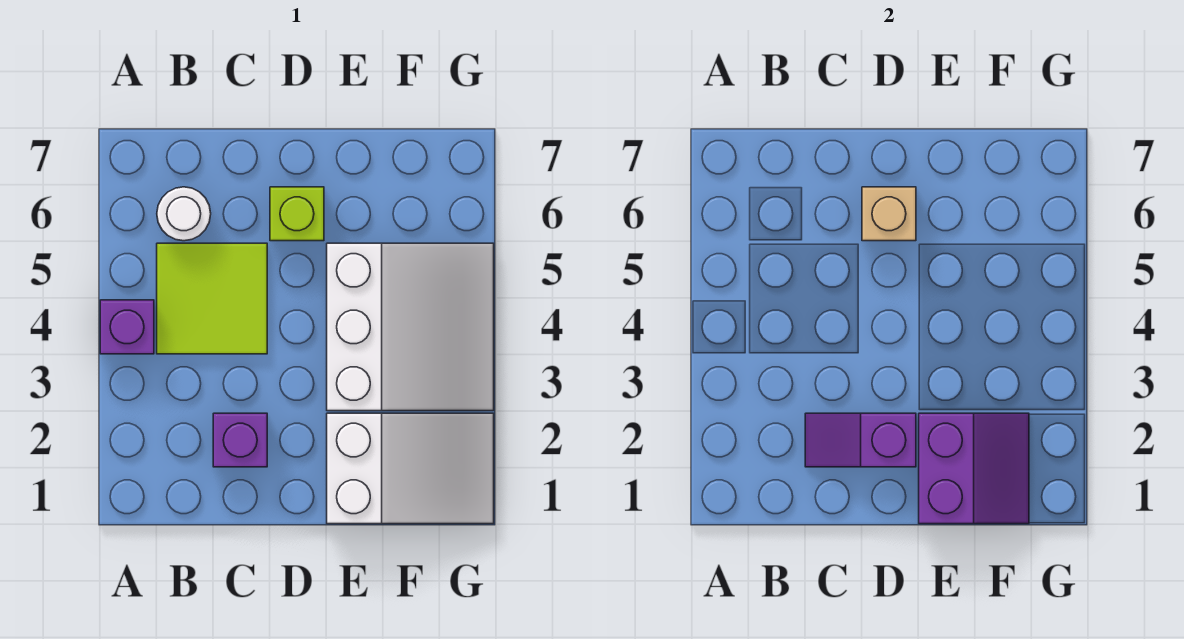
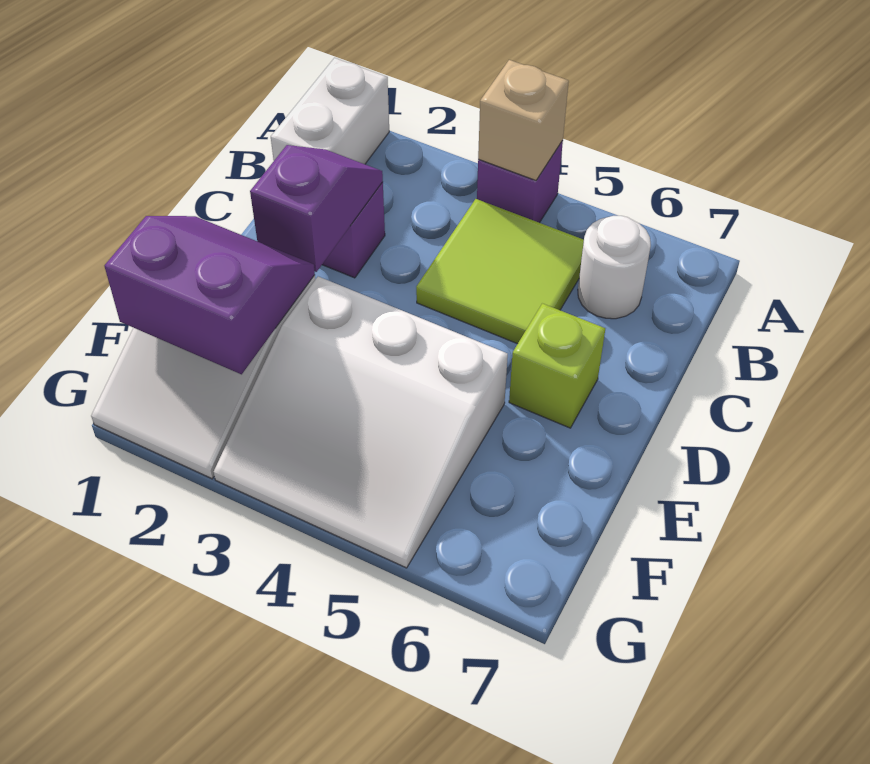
none -> white 1x2 brick [271,58,389,164]
tan 1x1 brick [862,187,916,241] -> tan 1x1 brick moved to [478,60,569,180]
purple 2x2 slope [919,413,1029,524] -> purple 2x2 slope turned to [105,216,315,374]

